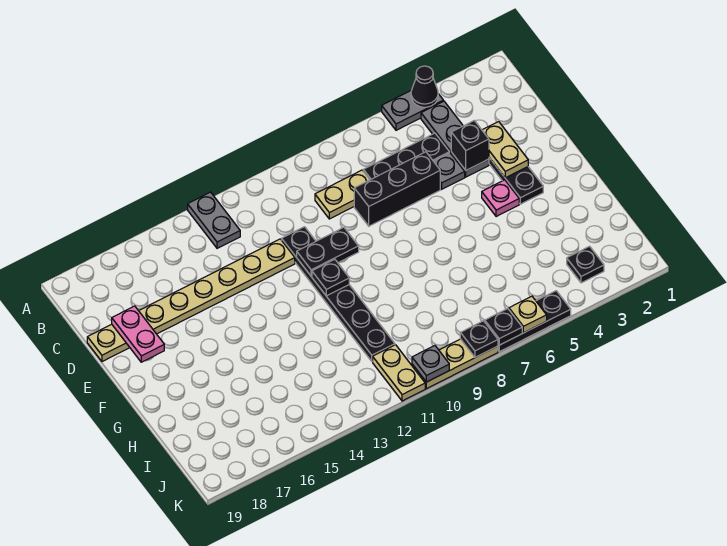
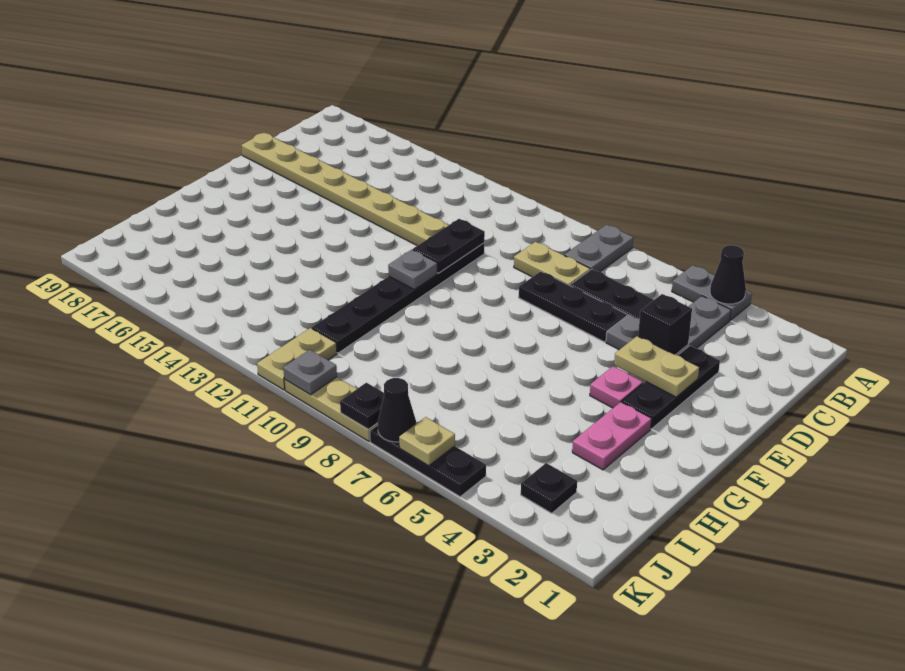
grey 1x2 plate [188,192,240,248] -> grey 1x2 plate moved to [564,225,633,272]
tan 1x2 plate [482,122,528,178] -> tan 1x2 plate turned to [614,336,699,397]
black 1x3 brick [354,152,440,226] -> black 1x3 plate [519,271,627,342]
pink 1x2 plate [112,306,164,362] -> pink 1x2 plate moved to [572,402,652,470]
black 1x2 plate [297,227,359,276] -> black 1x2 plate turned to [413,219,485,273]
black 1x1 plate [312,259,349,296] -> grey 1x1 plate [388,250,437,290]
black 1x1 plate [485,309,522,345] -> black 1x1 cone [378,378,416,442]

